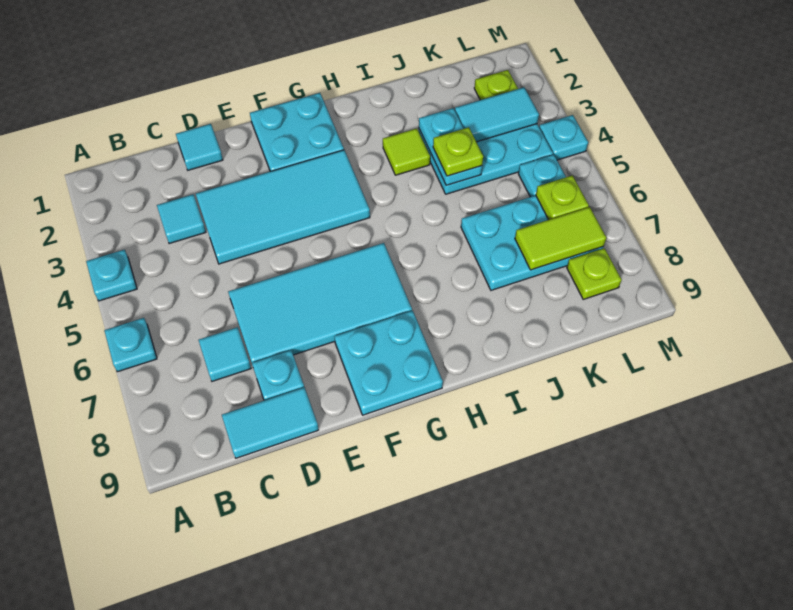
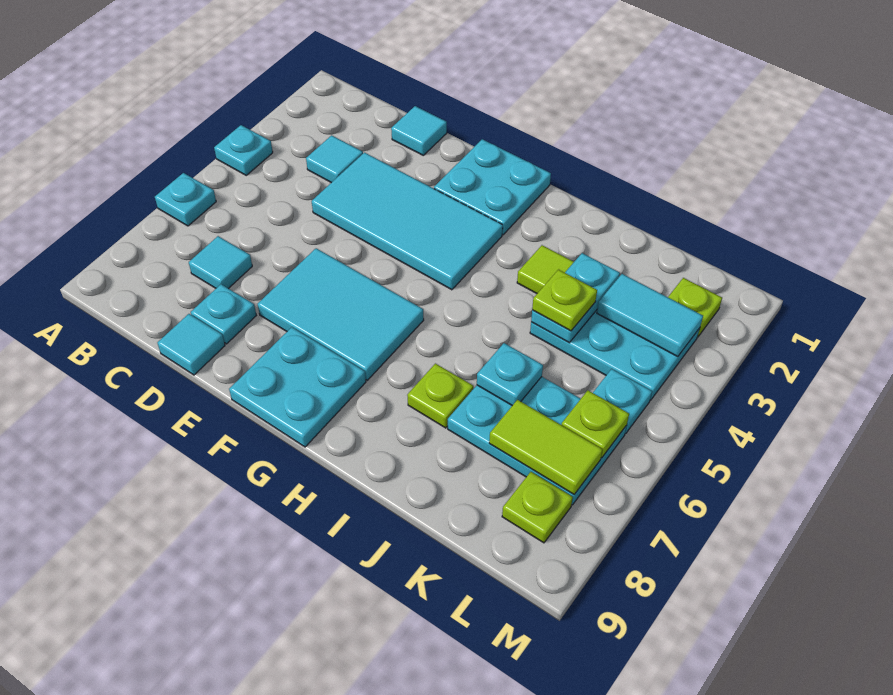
cyan 1x2 tile [222,387,319,458] -> cyan 1x1 tile [157,314,225,375]
cyan 2x4 tile [228,243,412,363] -> cyan 2x3 tile [258,248,424,380]
none -> lime 1x1 plate [407,364,473,428]
cyan 1x1 plate [539,115,588,160] -> cyan 1x1 plate moved to [477,343,543,406]

